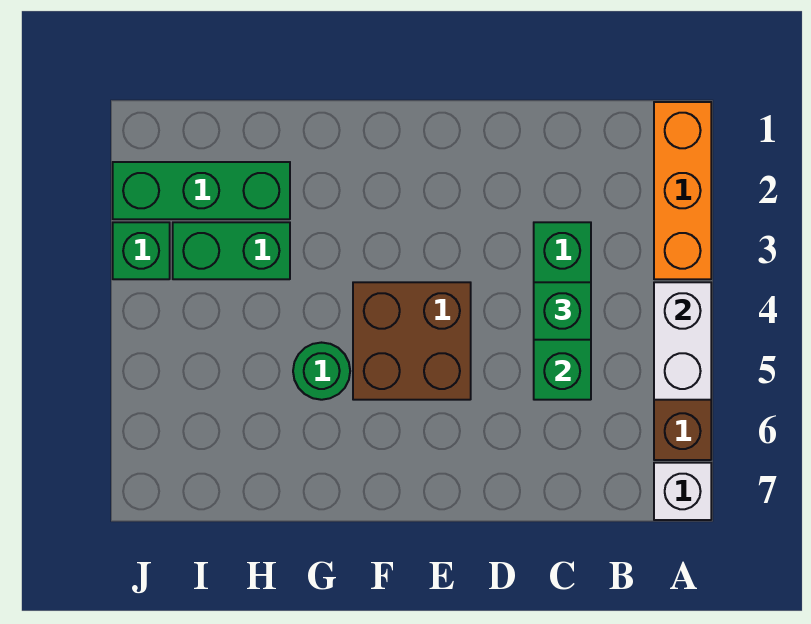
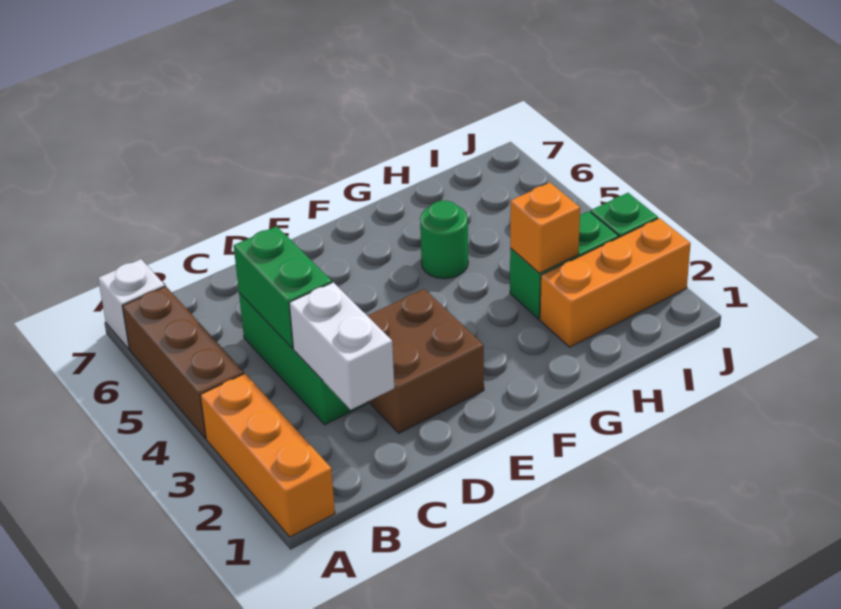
white 1x2 brick [654,282,711,400] -> white 1x2 brick moved to [289,282,394,410]
green 1x1 brick [534,282,591,340] -> none
brown 2x2 brick [353,282,471,400] -> brown 2x2 brick moved to [367,289,484,433]
green 1x3 brick [113,162,290,219] -> orange 1x3 brick [540,218,691,347]
none -> orange 1x1 brick [510,183,580,273]

